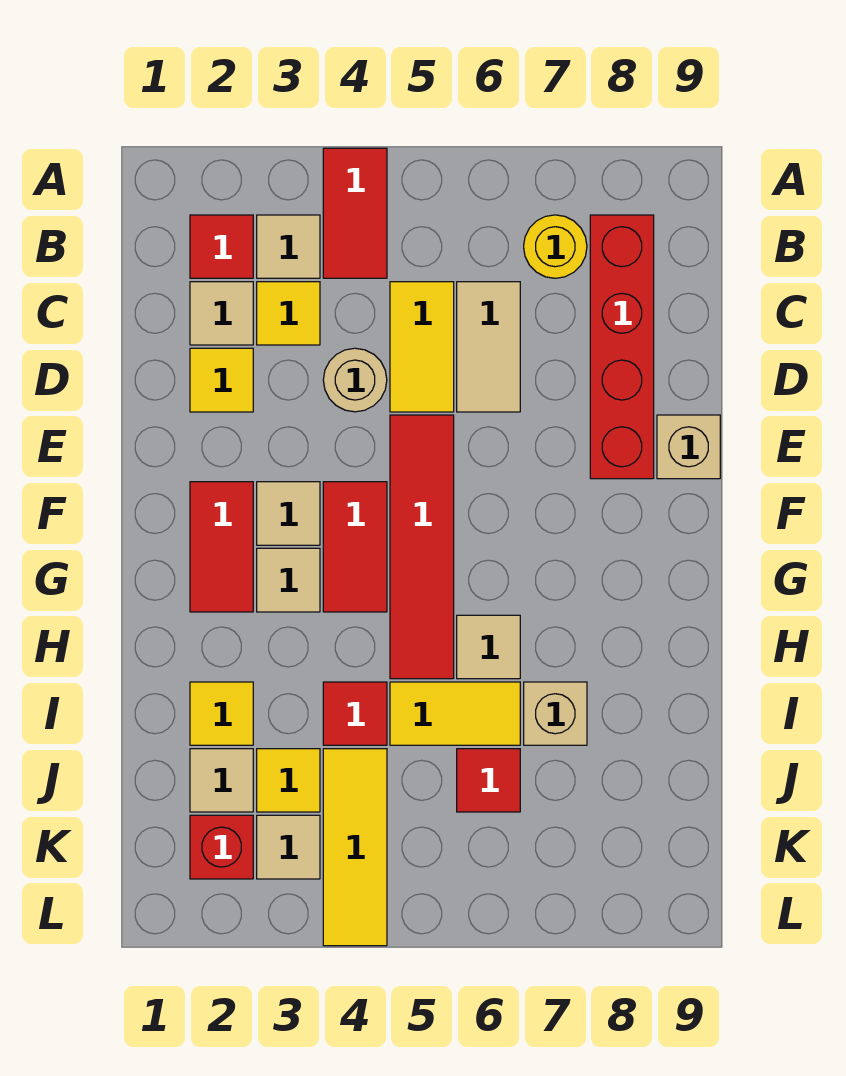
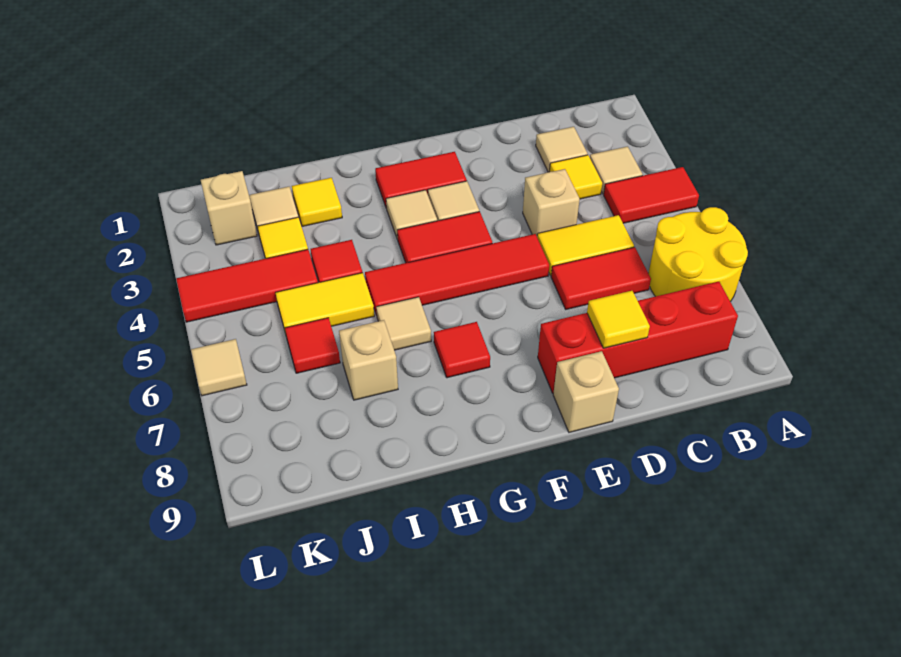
red 1x1 tile [190,215,253,278] -> red 1x1 tile moved to [434,322,490,378]
yellow 1x1 round brick [524,215,587,278] -> yellow 2x2 round brick [648,207,748,302]
tan 1x2 tile [457,282,520,412] -> red 1x2 tile [551,247,651,309]
yellow 1x1 tile [190,348,253,412] -> yellow 1x1 tile moved to [587,291,650,348]
tan 1x1 round brick [323,348,387,412] -> tan 1x1 brick [523,169,580,236]
yellow 1x2 tile [390,682,520,745] -> yellow 1x2 tile turned to [276,273,374,334]
yellow 1x3 tile [323,749,387,946] -> red 1x3 tile [176,249,318,322]
red 1x1 brick [190,815,253,879] -> tan 1x1 brick [201,171,257,245]
tan 1x1 tile [257,815,320,879] -> tan 1x1 tile moved to [191,339,247,396]

